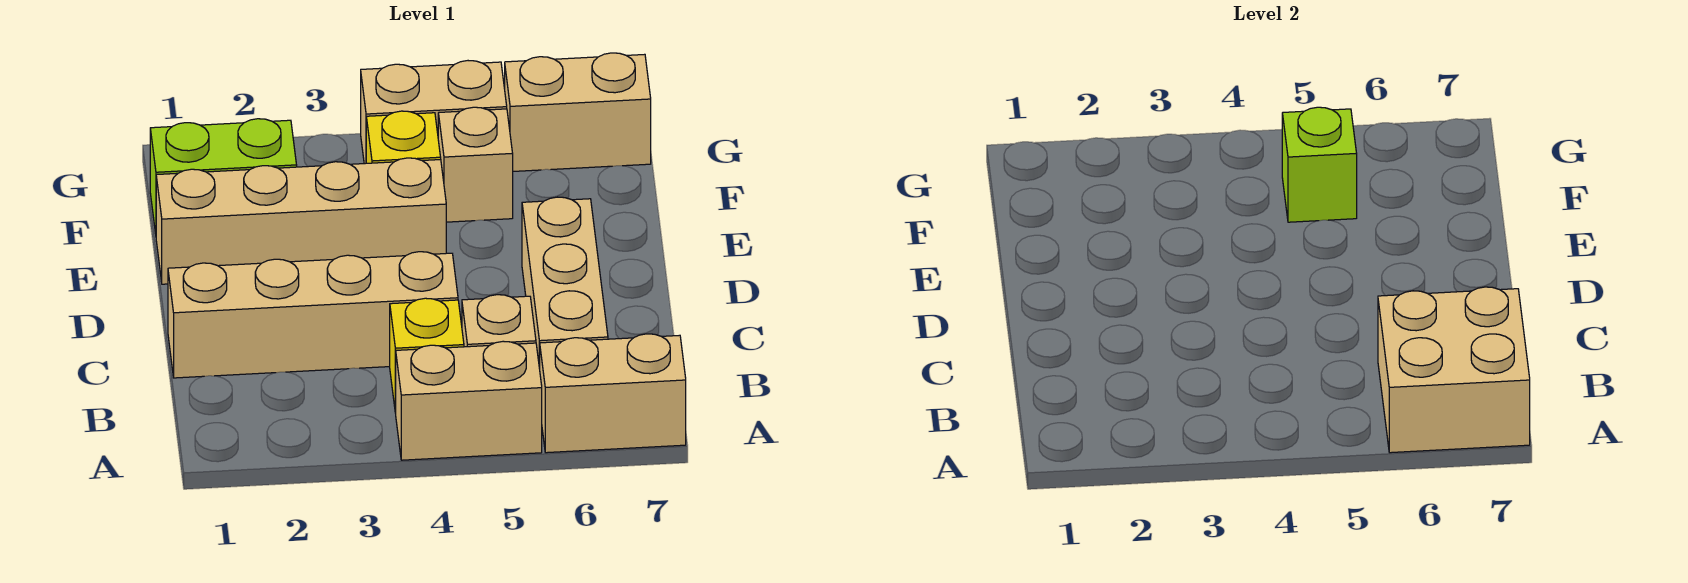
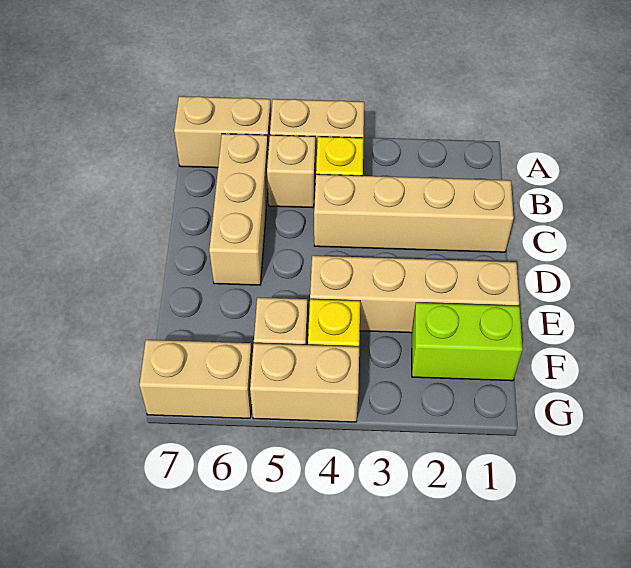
tan 2x2 brick [1378,287,1530,453] -> none
lime 1x1 brick [1282,107,1357,222] -> none

